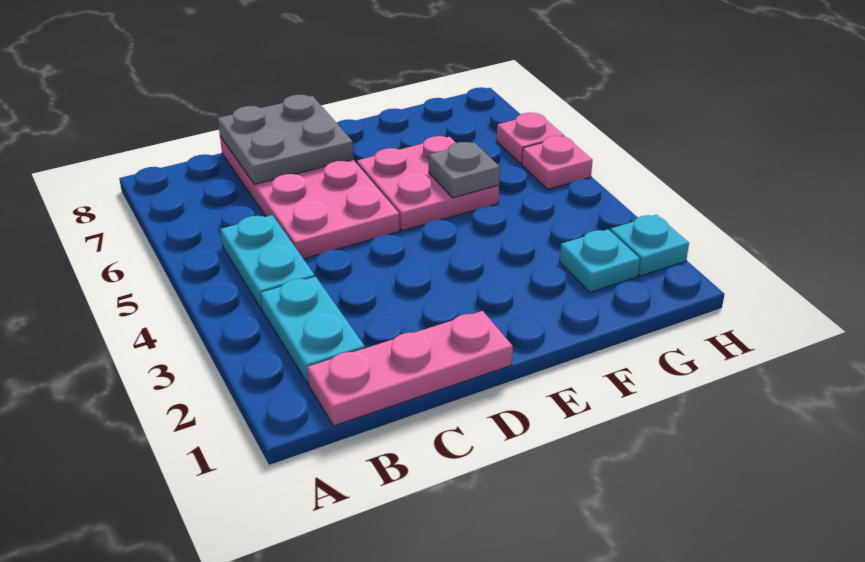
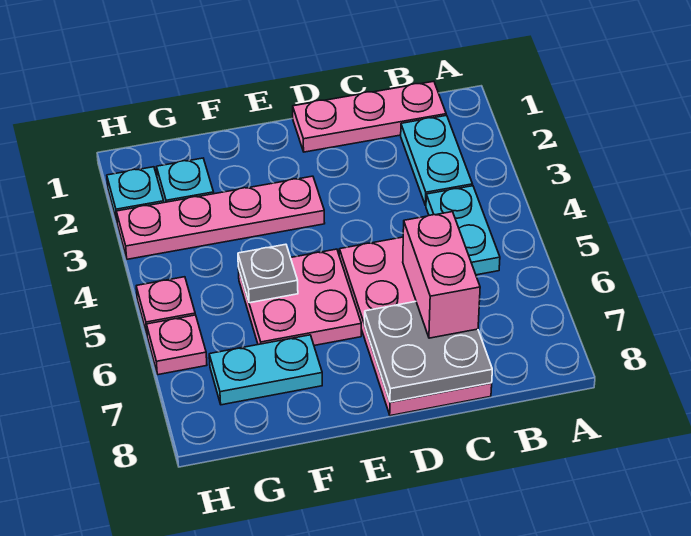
none -> pink 1x2 brick [403,212,480,338]
none -> pink 1x4 plate [116,176,325,259]
none -> cyan 1x2 plate [209,335,322,405]

